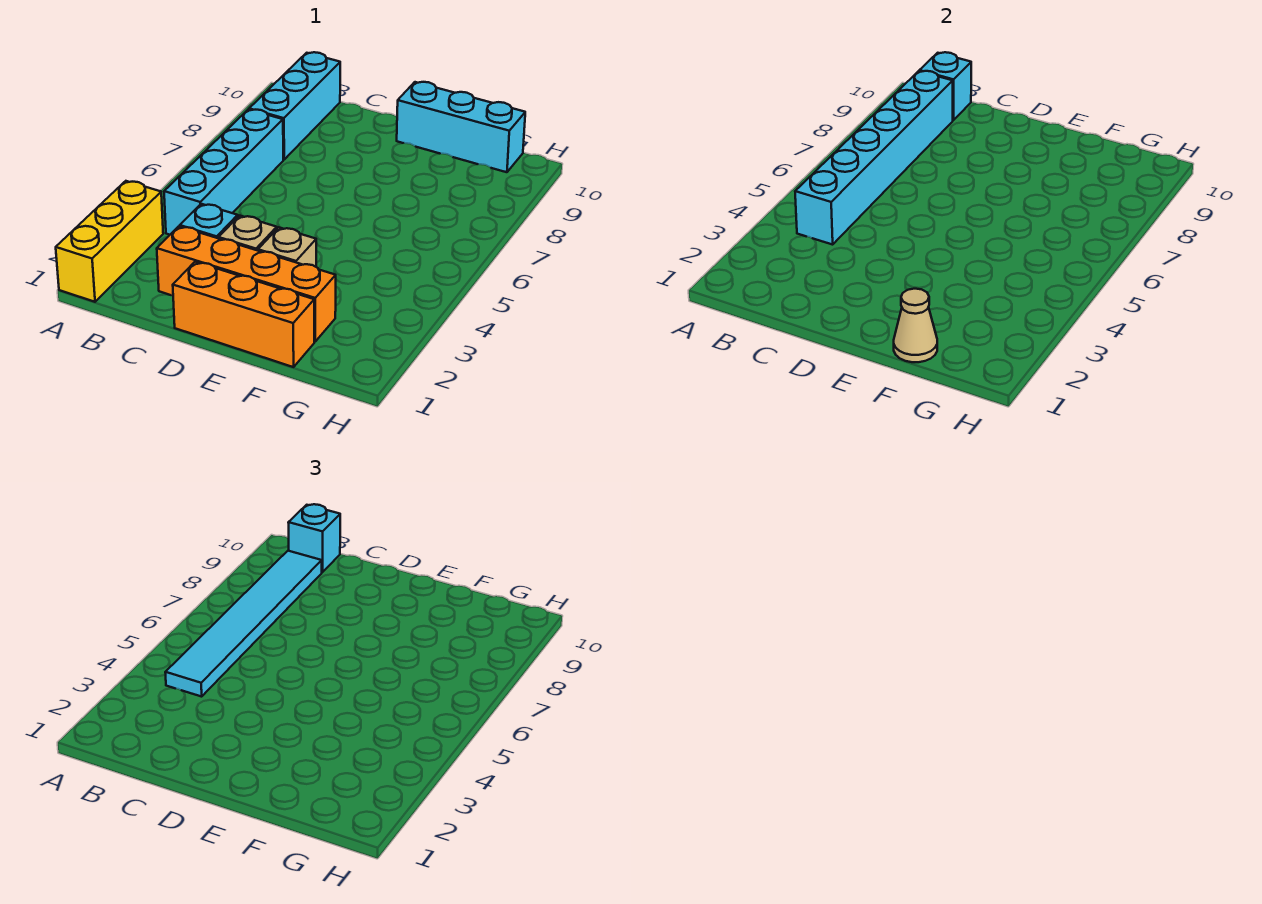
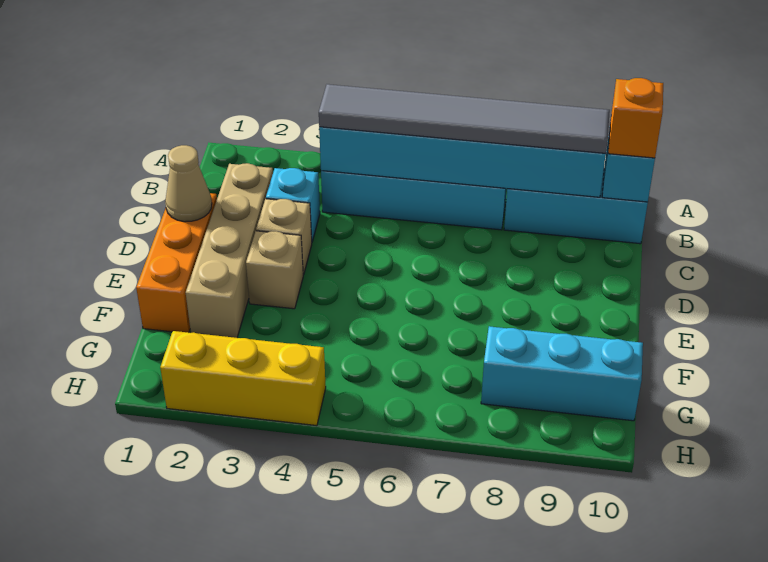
yellow 1x3 brick [56,181,163,302] -> yellow 1x3 brick moved to [160,331,326,426]
cyan 1x6 tile [165,551,322,697] -> grey 1x6 tile [319,84,610,153]
cyan 1x1 brick [288,504,340,572] -> orange 1x1 brick [608,78,663,158]
orange 1x4 brick [157,226,336,342] -> tan 1x4 brick [186,163,273,338]
cyan 1x3 brick [397,82,525,172] -> cyan 1x3 brick turned to [481,326,643,421]
tan 1x1 cone [894,289,937,362] -> tan 1x1 cone moved to [165,145,212,222]

